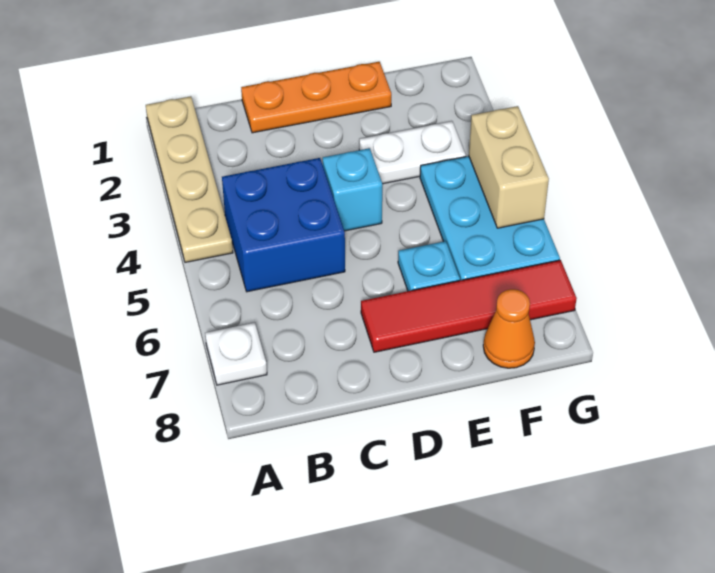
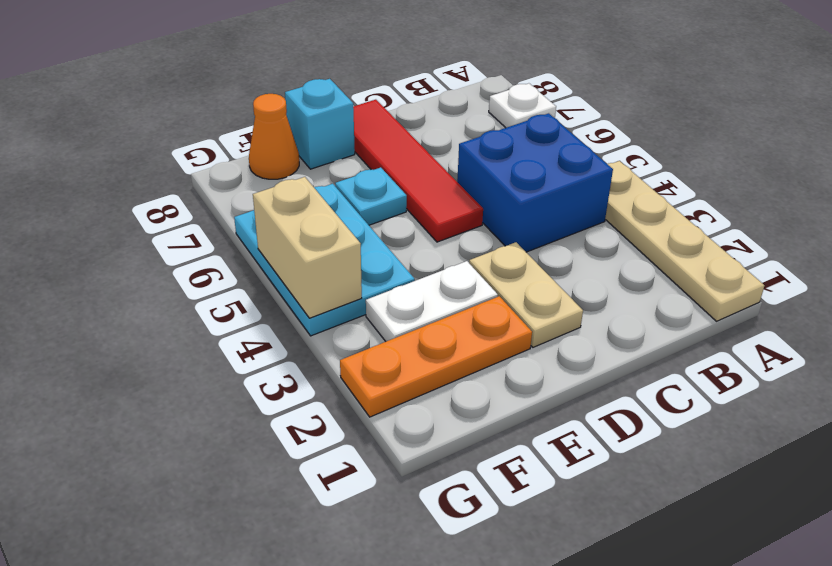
orange 1x3 plate [241,62,391,133] -> orange 1x3 plate moved to [340,296,532,417]
none -> tan 1x2 plate [469,242,583,347]
cyan 1x1 brick [323,148,382,231] -> cyan 1x1 brick moved to [285,79,355,169]
red 1x4 tile [361,260,577,352] -> red 1x4 tile turned to [353,100,483,242]

